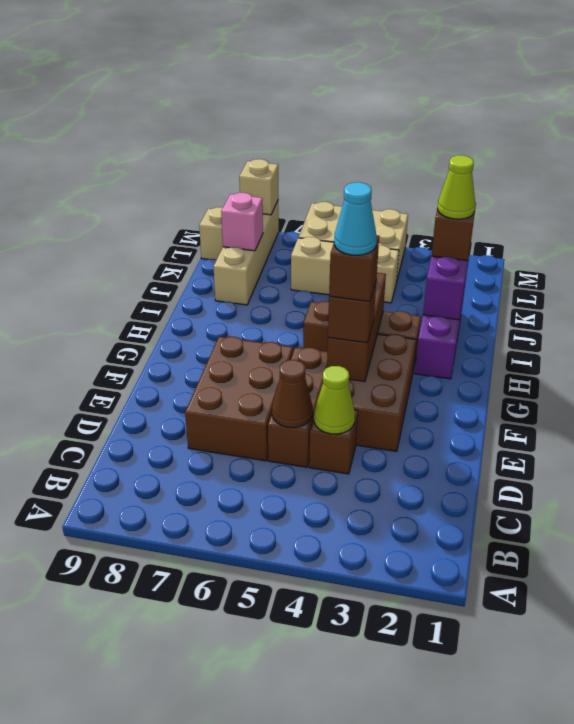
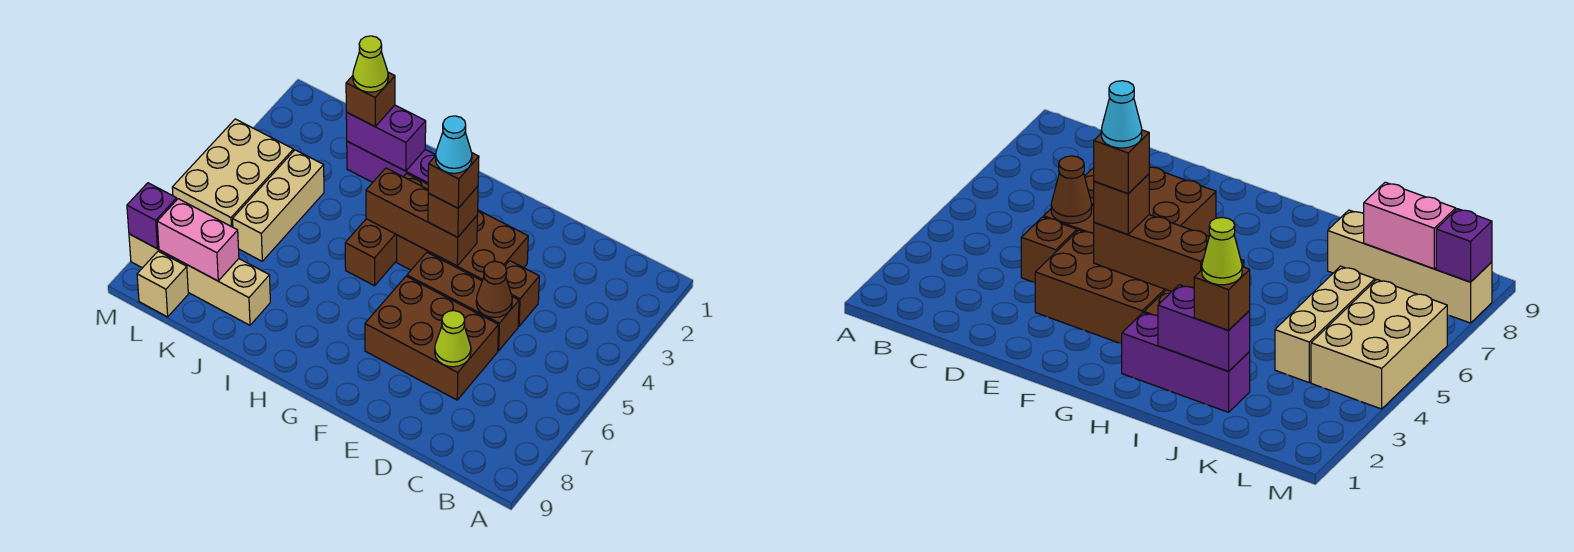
lime 1x1 cone [314,366,355,434] -> lime 1x1 cone moved to [435,311,471,367]
pink 1x1 brick [221,193,263,251] -> pink 1x2 brick [157,199,239,281]
tan 1x1 brick [239,159,278,215] -> purple 1x1 brick [127,183,177,249]

